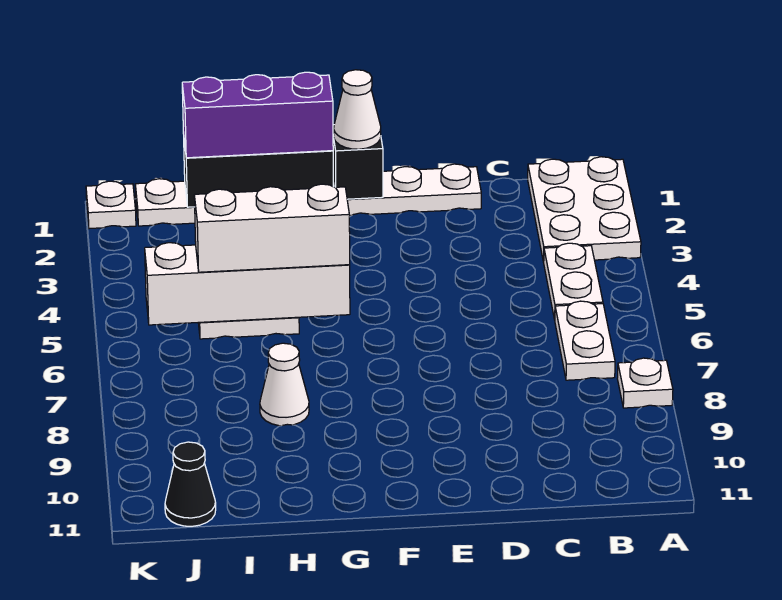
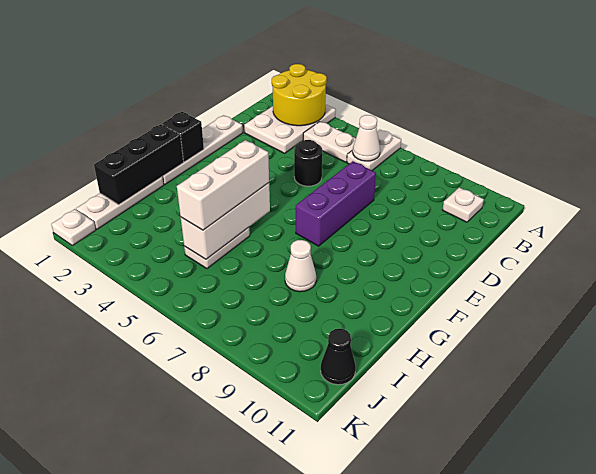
white 2x3 plate [528,157,641,262] -> white 2x3 plate turned to [244,104,336,153]
none -> yellow 2x2 round brick [272,64,327,126]
white 1x1 plate [617,358,673,408] -> white 1x1 plate moved to [442,187,484,222]
white 1x2 plate [555,301,615,380] -> white 1x2 plate turned to [347,130,401,171]
none -> black 1x1 round brick [294,140,322,186]
white 1x1 cone [334,70,381,149] -> white 1x1 cone moved to [353,115,380,161]
purple 1x3 brick [182,72,333,158] -> purple 1x3 brick moved to [296,161,376,246]
white 1x4 brick [145,243,350,325] -> white 1x3 brick [181,183,270,259]

